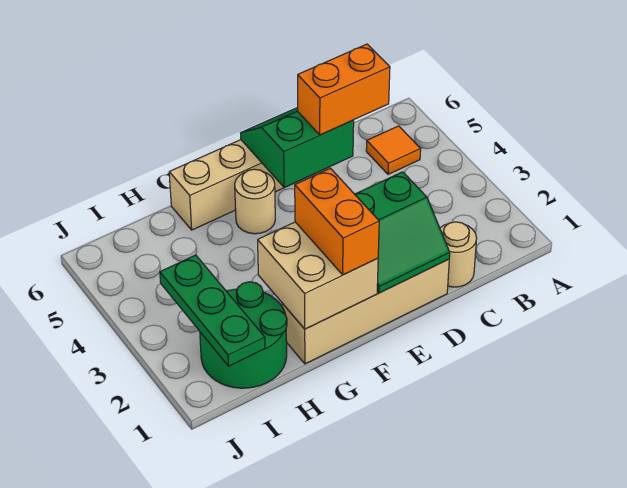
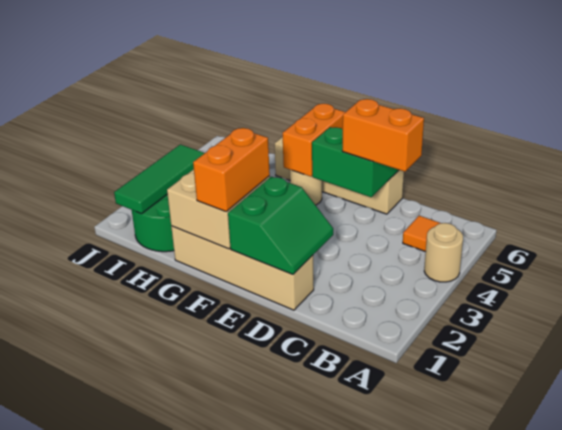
tan 1x1 round brick [440,222,477,287] -> tan 1x1 round brick moved to [424,223,463,282]
green 2x2 slope [355,172,450,293] -> green 2x2 slope turned to [228,177,333,275]
none -> orange 1x2 brick [283,104,345,177]
green 1x3 plate [160,255,265,366] -> green 1x3 tile [114,144,204,214]

